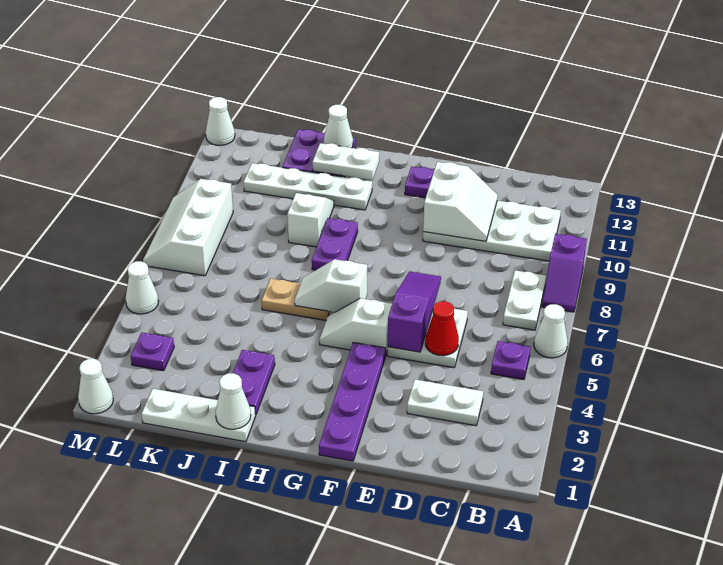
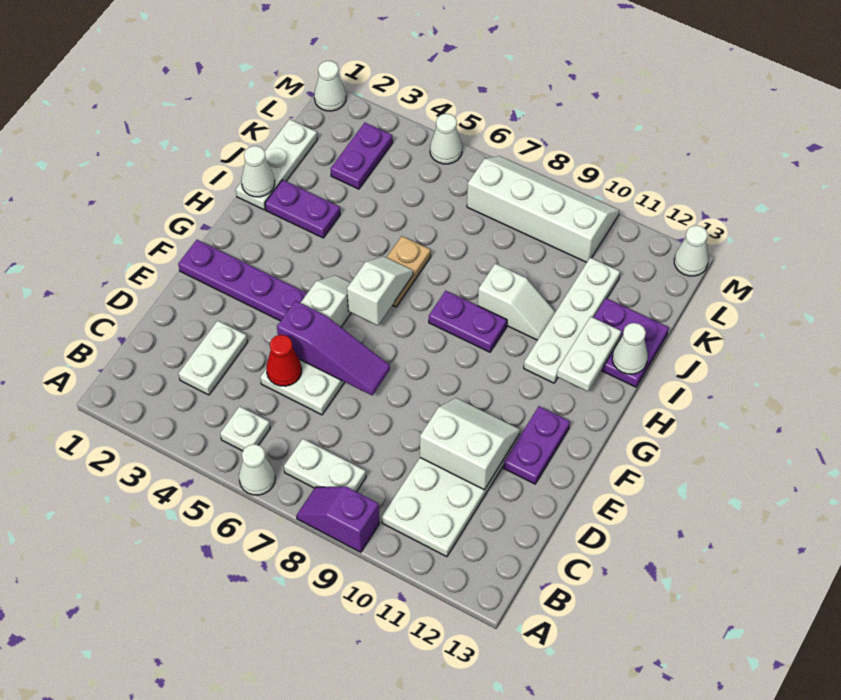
purple 1x1 plate [491,341,530,380] -> white 1x1 plate [220,406,270,451]
white 2x2 slope [423,162,498,241] -> white 2x2 slope turned to [420,398,520,490]
purple 1x1 plate [131,333,174,371] -> purple 1x2 plate [331,123,393,189]
white 2x3 slope [143,179,233,276] -> white 2x4 slope [467,156,620,262]

